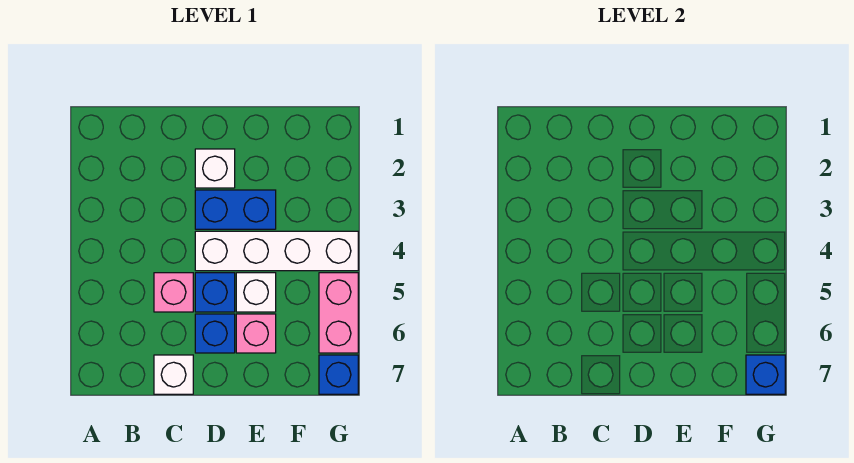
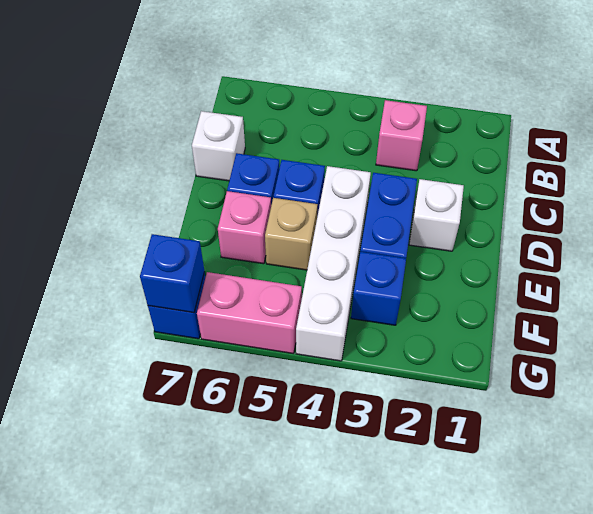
pink 1x1 brick [154,273,193,312] -> pink 1x1 brick moved to [376,100,427,171]
white 1x1 brick [236,273,276,312] -> tan 1x1 brick [265,198,318,270]
none -> blue 1x1 brick [351,252,406,325]

